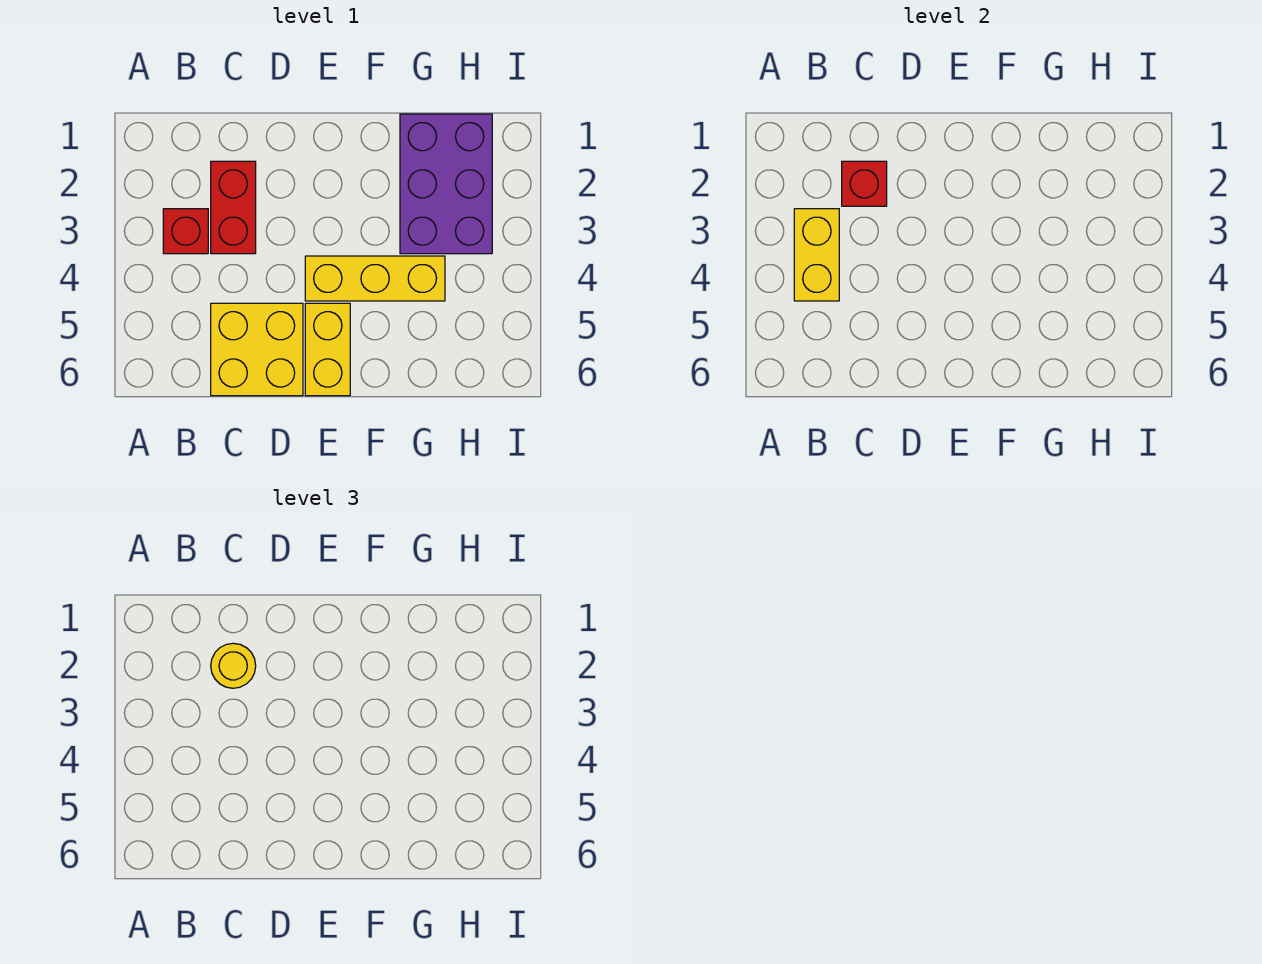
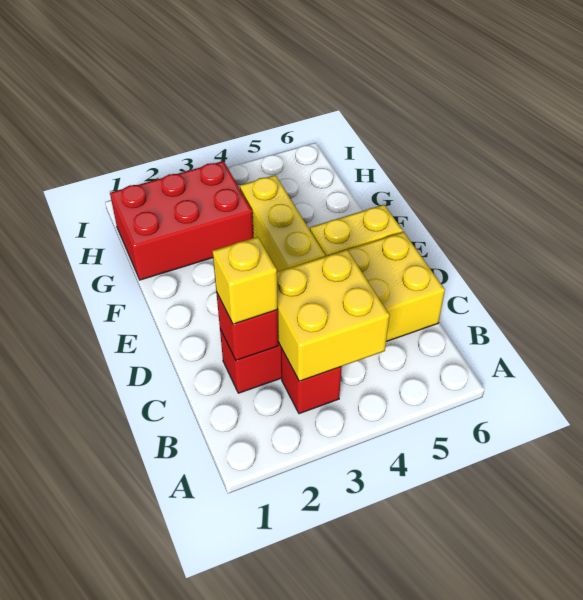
yellow 1x2 brick [794,209,839,301] -> yellow 2x2 brick [277,250,390,381]
yellow 1x1 round brick [211,643,256,688] -> yellow 1x1 brick [212,237,277,324]
purple 2x3 brick [400,114,492,254] -> red 2x3 brick [110,161,253,280]

